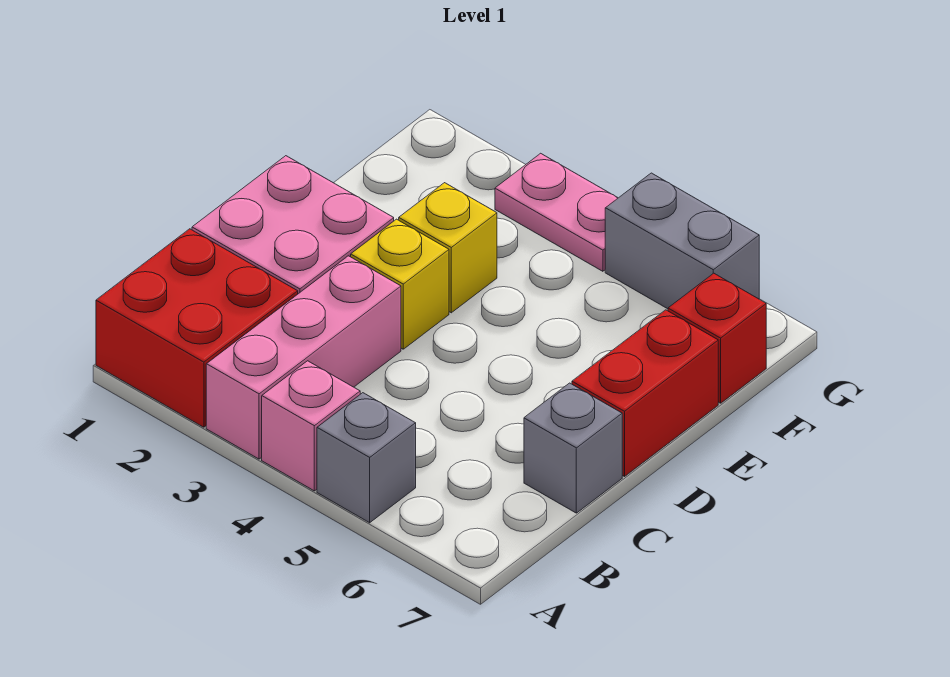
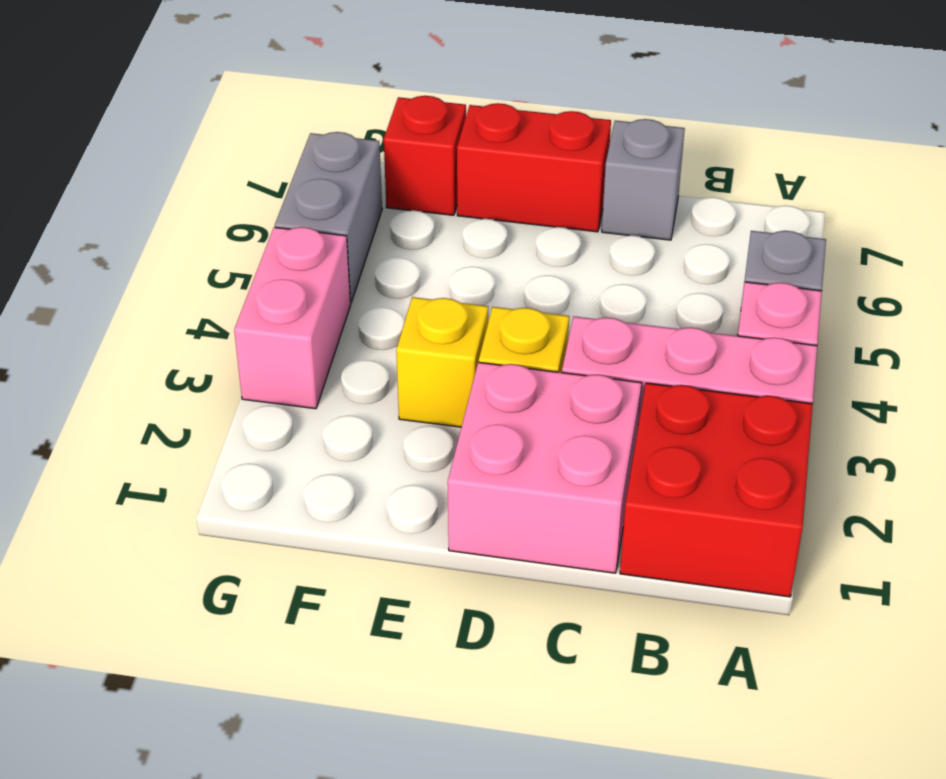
pink 1x2 plate [495,153,618,271] -> pink 1x2 brick [234,227,351,409]

